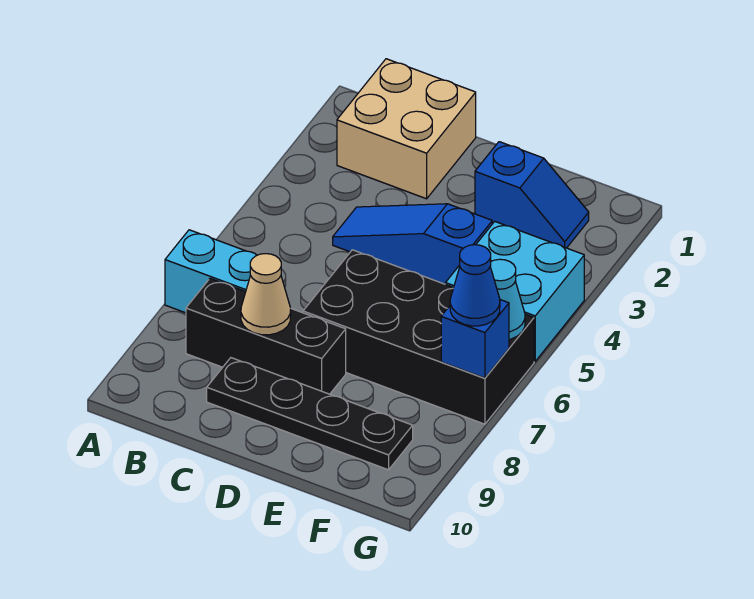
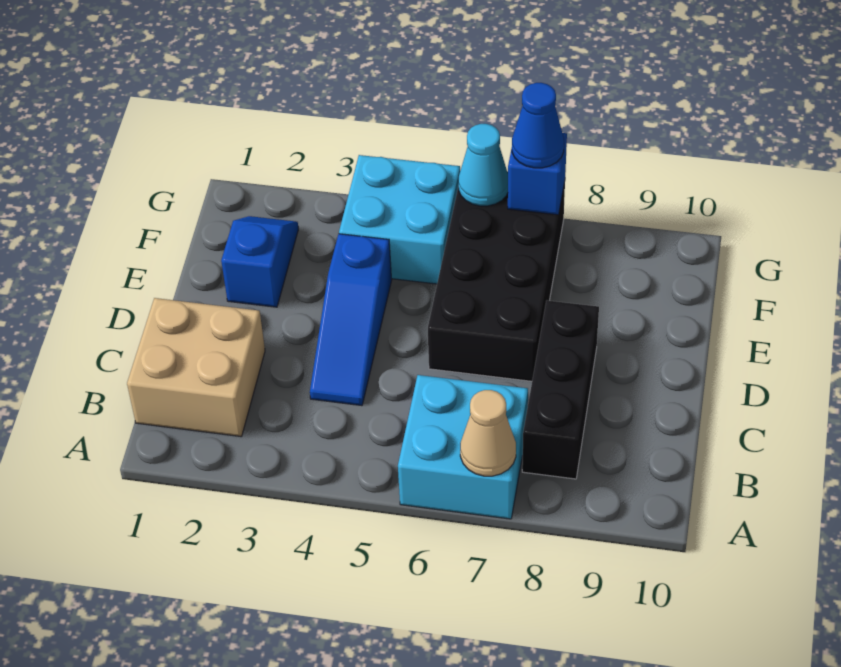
cyan 1x2 brick [165,230,257,313] -> cyan 2x2 brick [398,375,528,519]
tan 1x1 cone [241,254,291,335] -> tan 1x1 cone moved to [460,390,516,476]
black 1x4 plate [207,358,413,470] -> none

